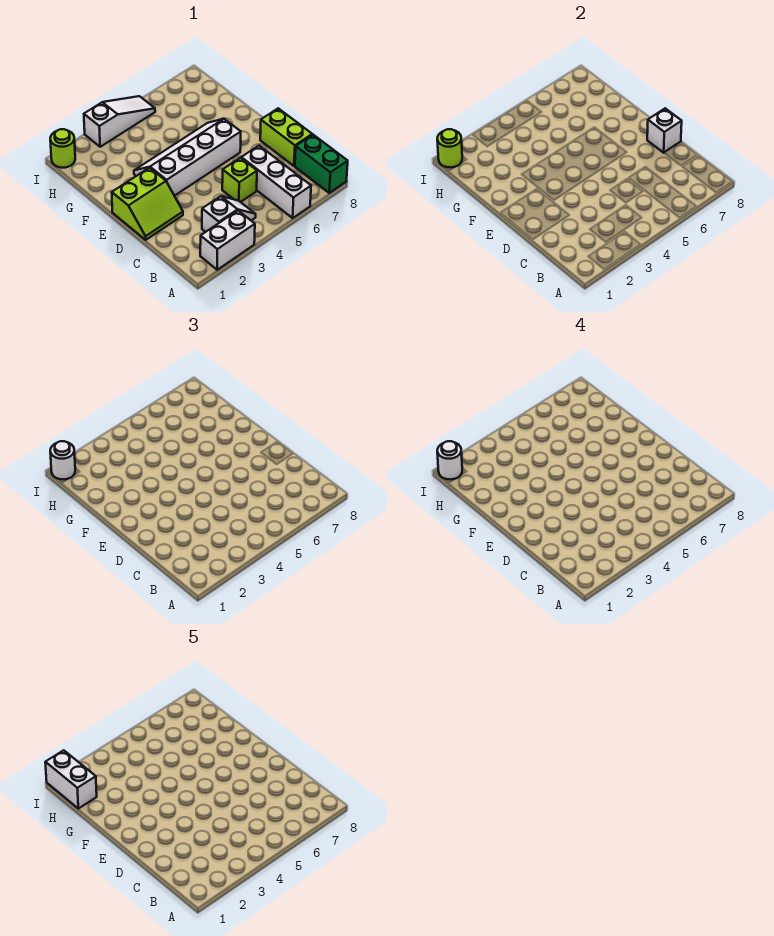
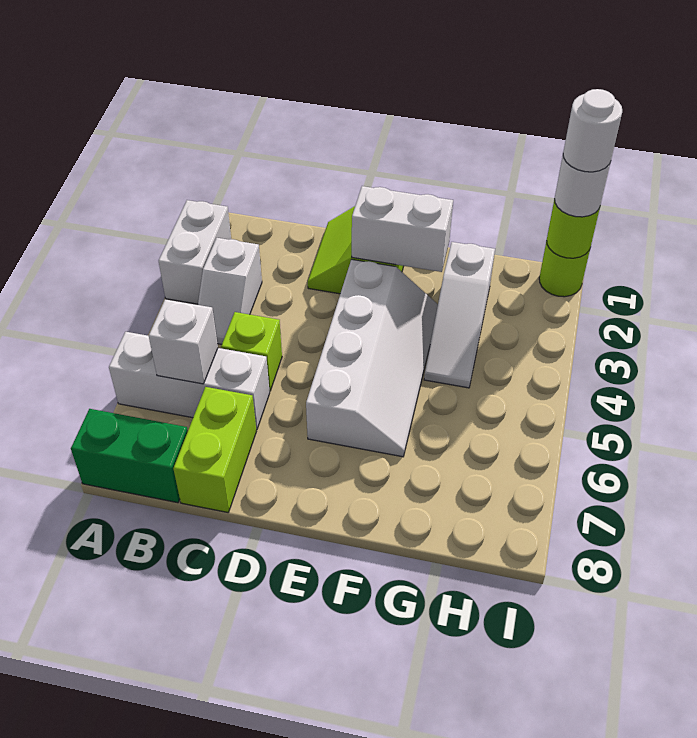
lime 1x2 brick [260,108,312,166] -> lime 1x2 brick turned to [173,387,256,512]
white 1x1 brick [647,108,682,153] -> white 1x1 brick moved to [149,299,218,384]
white 1x2 brick [45,750,97,809] -> white 1x2 brick moved to [352,186,453,272]
white 1x3 slope [84,96,155,147] -> white 1x3 slope moved to [424,242,495,388]

